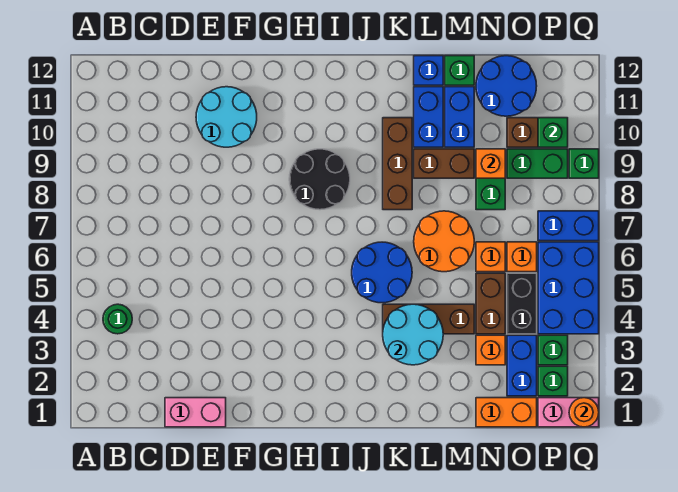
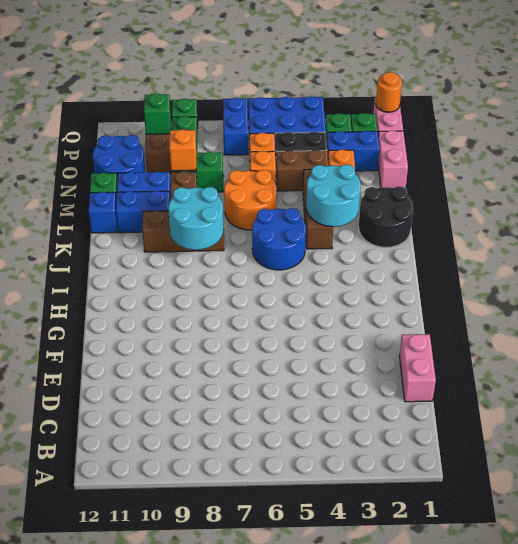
green 1x1 round brick [103,304,132,334] -> none
cyan 2x2 round brick [196,87,257,147] -> cyan 2x2 round brick moved to [168,187,224,250]
black 2x2 round brick [289,149,350,210] -> black 2x2 round brick moved to [359,186,413,247]
orange 1x2 brick [476,398,537,427] -> pink 1x2 brick [378,130,408,189]

